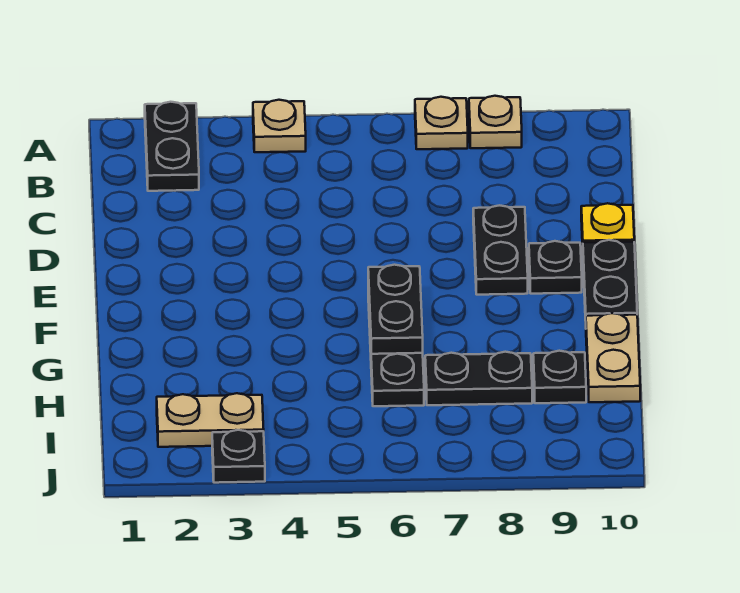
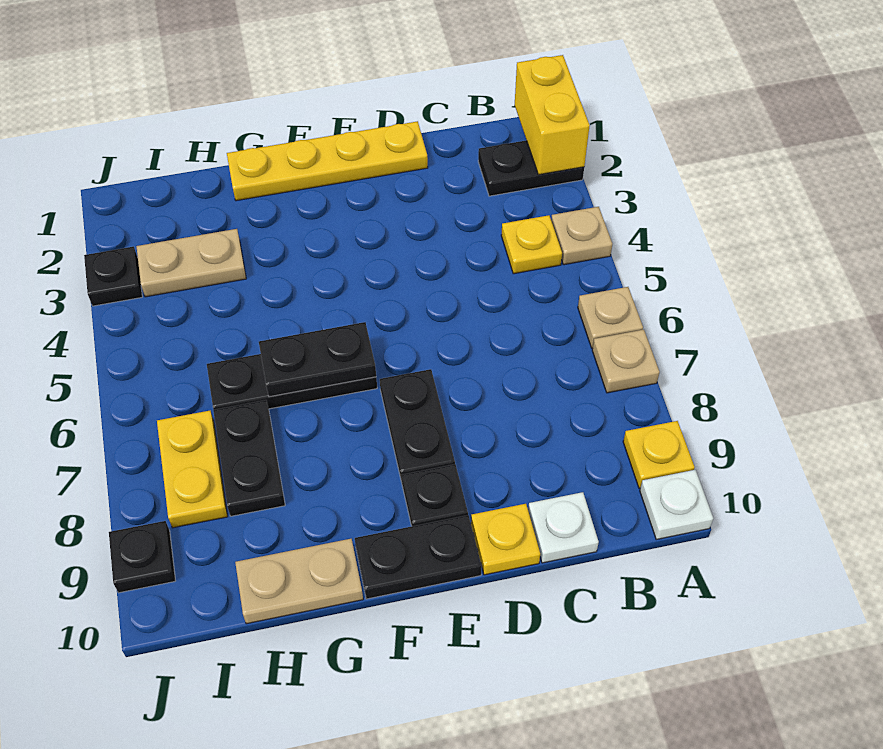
none -> yellow 1x2 brick [515,55,590,175]
tan 1x1 plate [469,96,522,148] -> tan 1x1 plate moved to [578,287,643,348]
none -> yellow 1x1 plate [623,421,695,488]
none -> white 1x1 plate [640,470,713,539]
none -> yellow 1x1 plate [501,215,562,274]
none -> white 1x1 plate [528,492,599,563]
none -> yellow 1x4 plate [227,121,428,201]
black 1x2 plate [473,205,528,295] -> black 1x2 plate turned to [380,369,455,482]
black 1x1 plate [533,351,586,403] -> black 1x1 plate moved to [109,521,175,593]
tan 1x2 plate [157,393,264,447] -> tan 1x2 plate turned to [136,229,246,297]
none -> yellow 1x2 plate [157,411,228,528]

